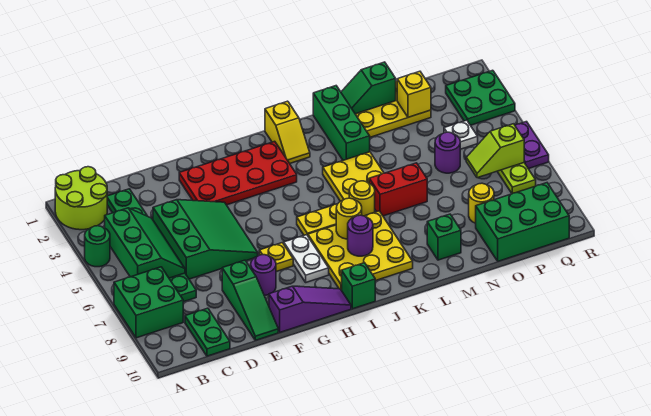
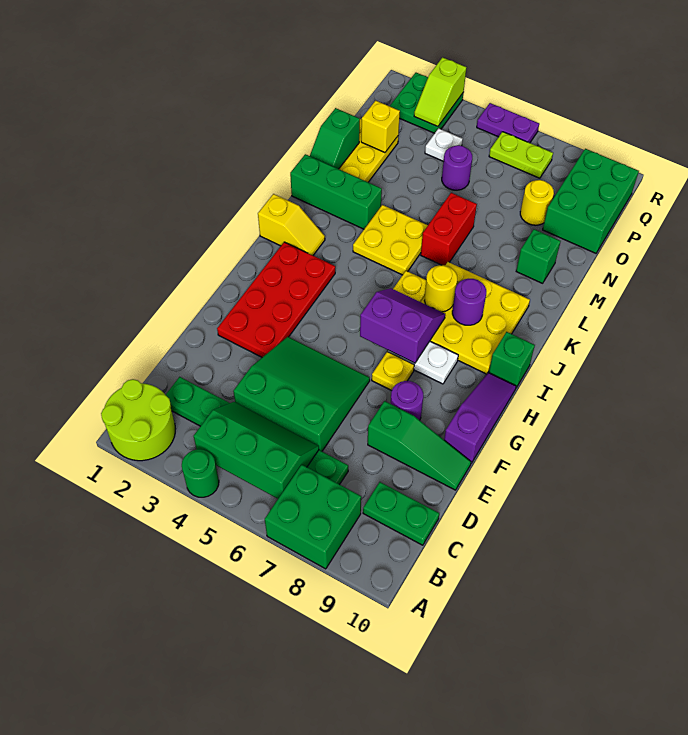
none -> purple 2x2 slope [360,288,445,363]
yellow 1x1 round brick [349,181,375,216] -> none
lime 1x2 slope [466,124,524,178] -> lime 1x2 slope moved to [414,57,466,127]

